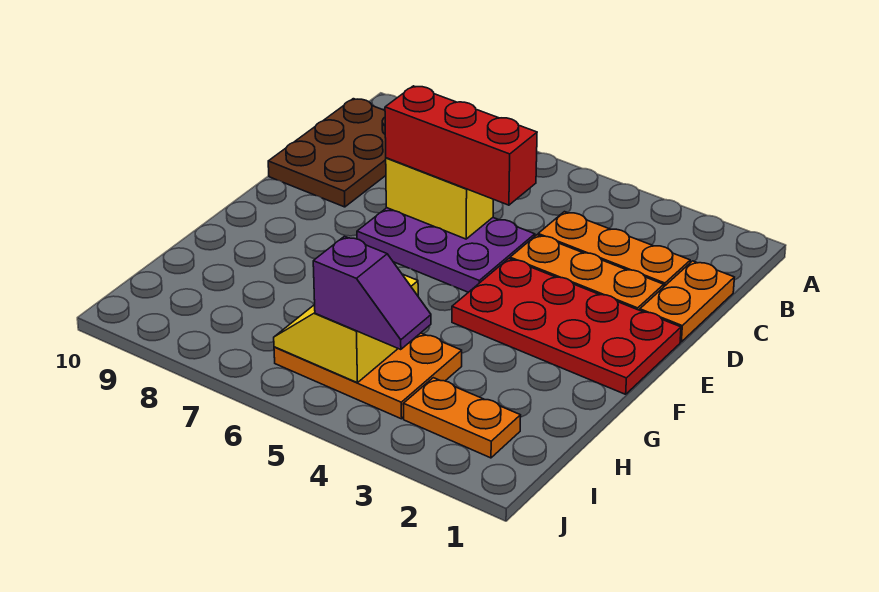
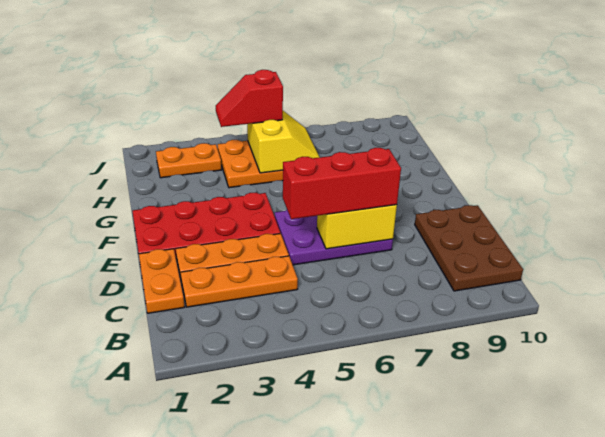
purple 1x2 slope [313,236,431,350] -> red 1x2 slope [216,70,283,127]

